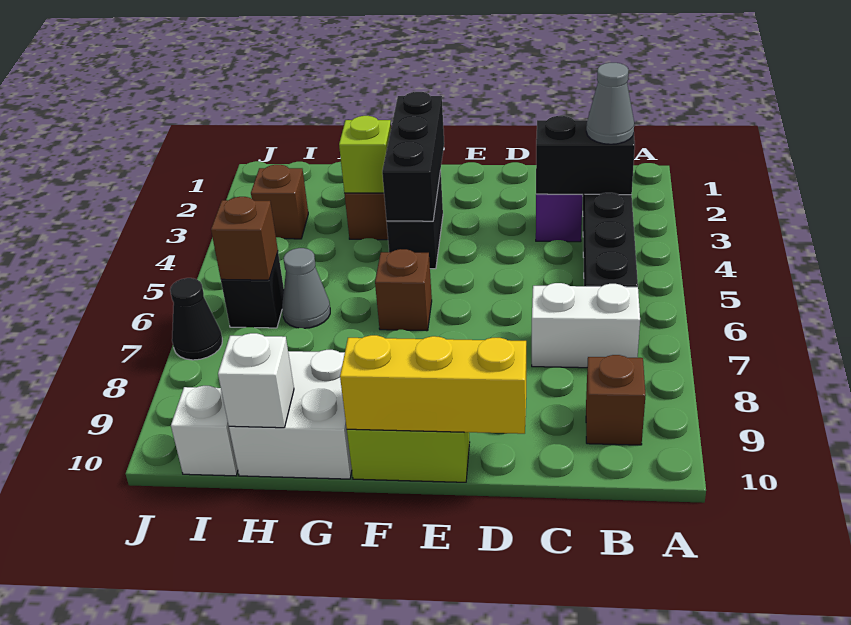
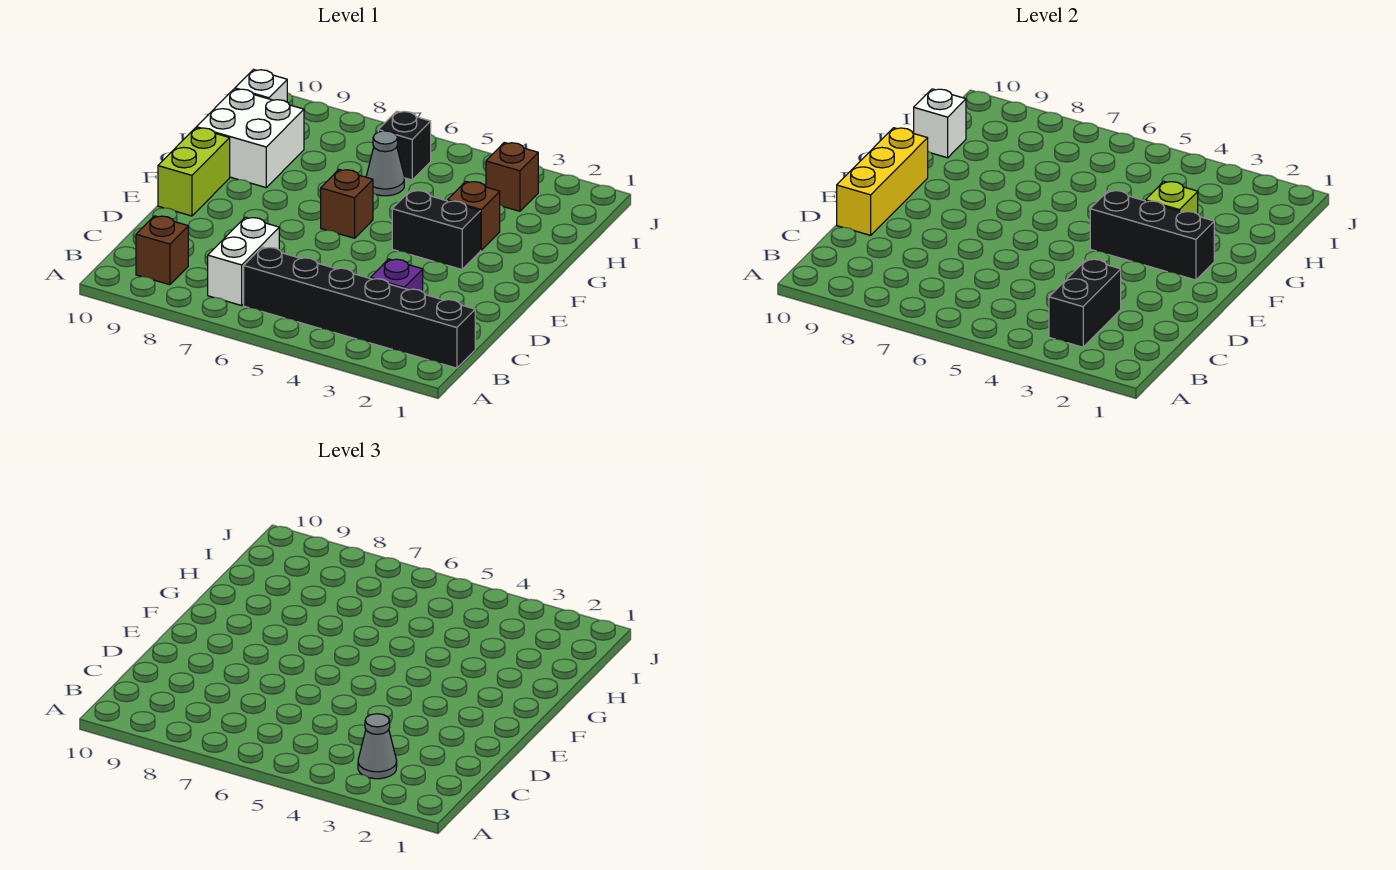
brown 1x1 brick [211,197,278,280] -> none
black 1x1 cone [170,278,222,360] -> none

